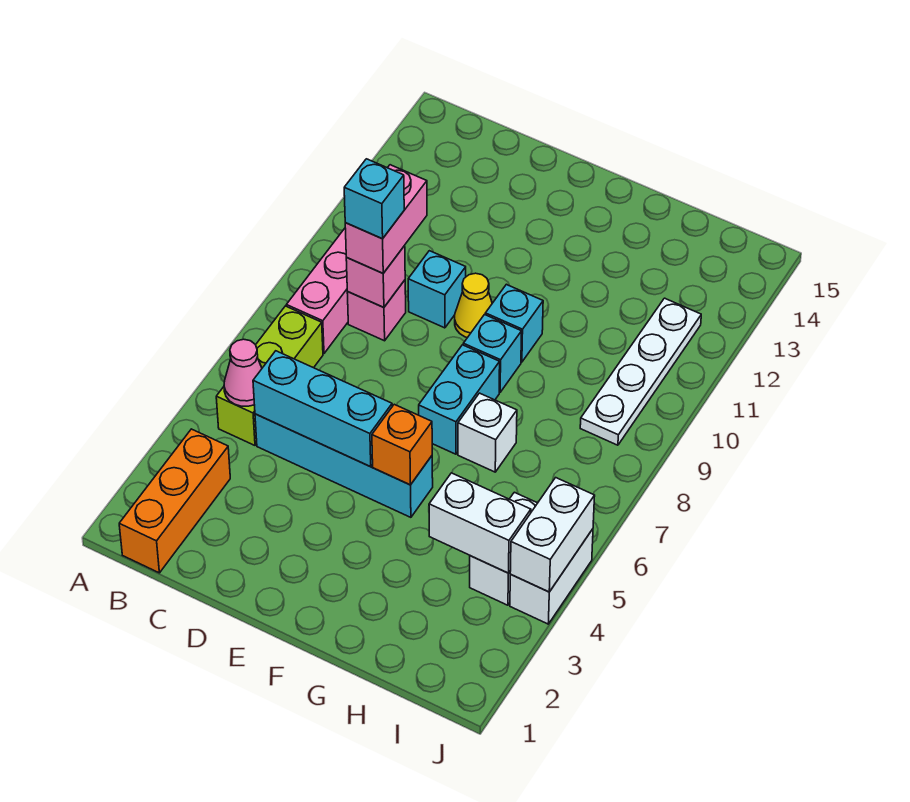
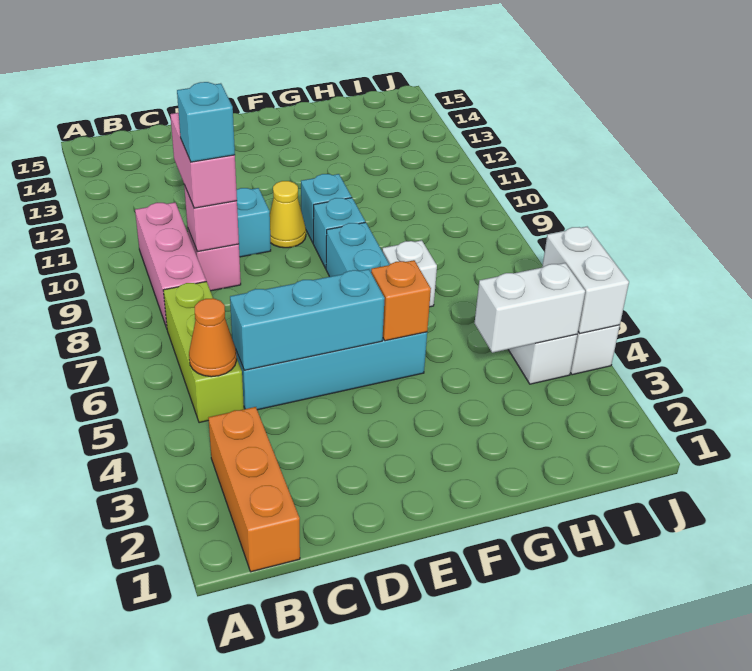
pink 1x1 cone [224,339,262,406] -> orange 1x1 cone [189,298,237,377]
white 1x4 plate [580,298,701,445] -> none

